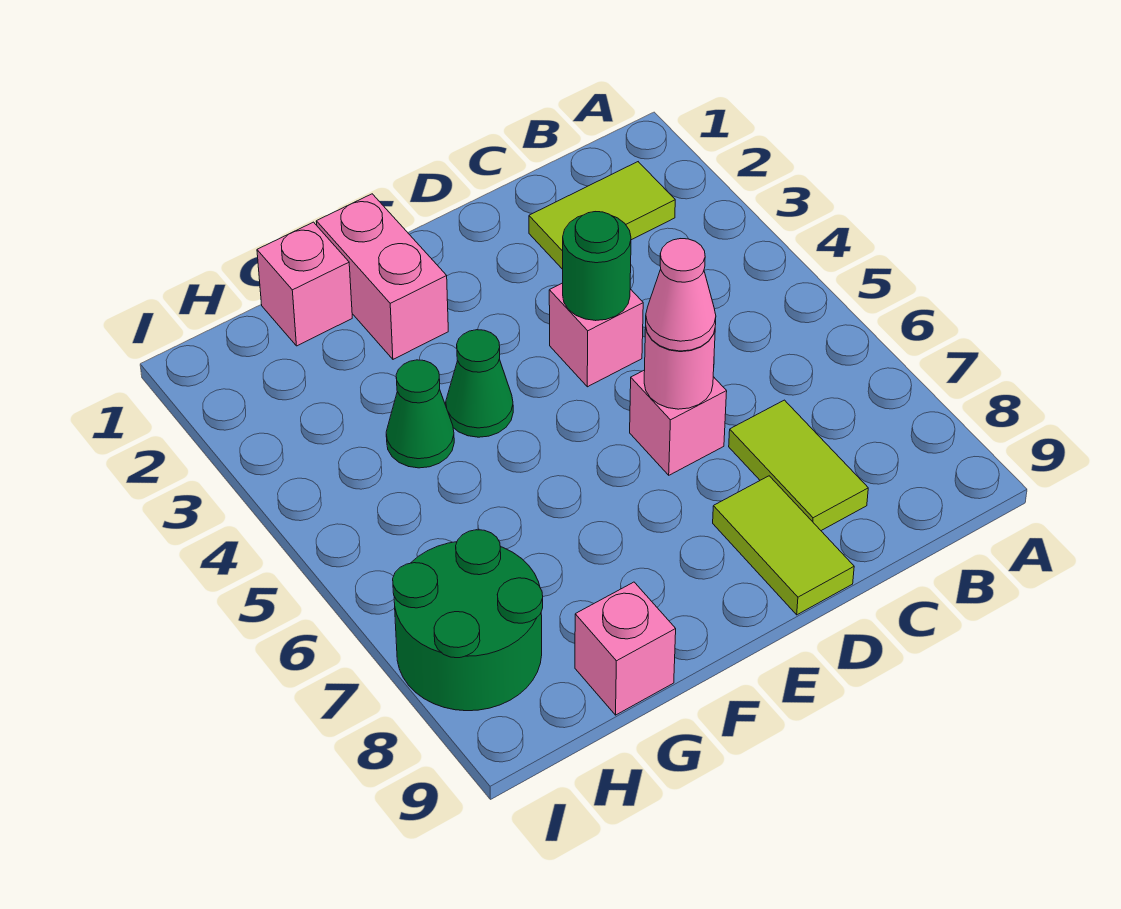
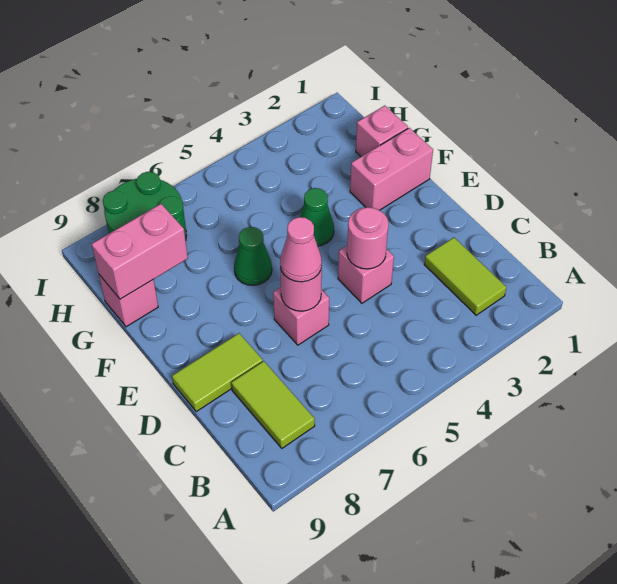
lime 1x2 tile [729,400,868,531] -> lime 1x2 tile turned to [231,361,315,448]
green 1x1 round brick [563,212,631,321] -> pink 1x1 round brick [347,207,388,269]
green 1x1 cone [386,360,454,468] -> green 1x1 cone moved to [234,227,272,285]
none -> pink 1x2 brick [92,204,188,299]

